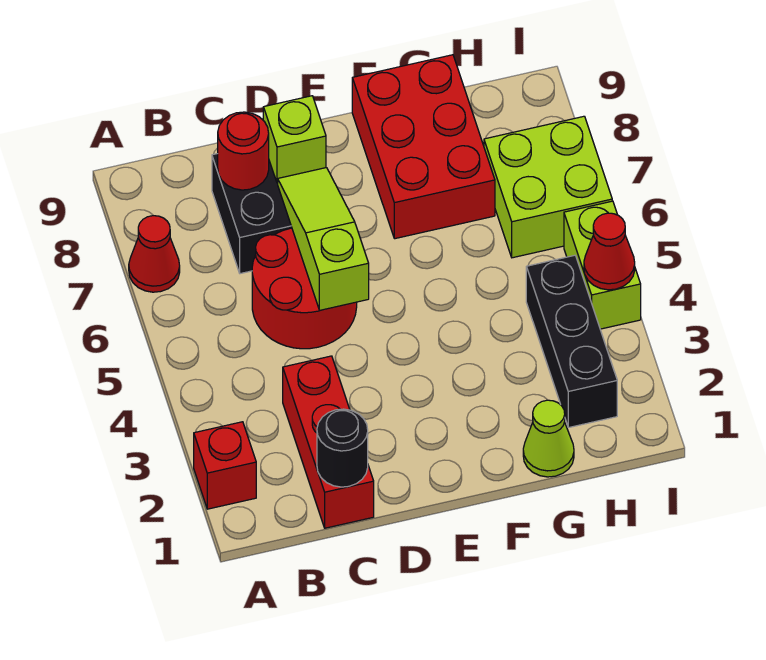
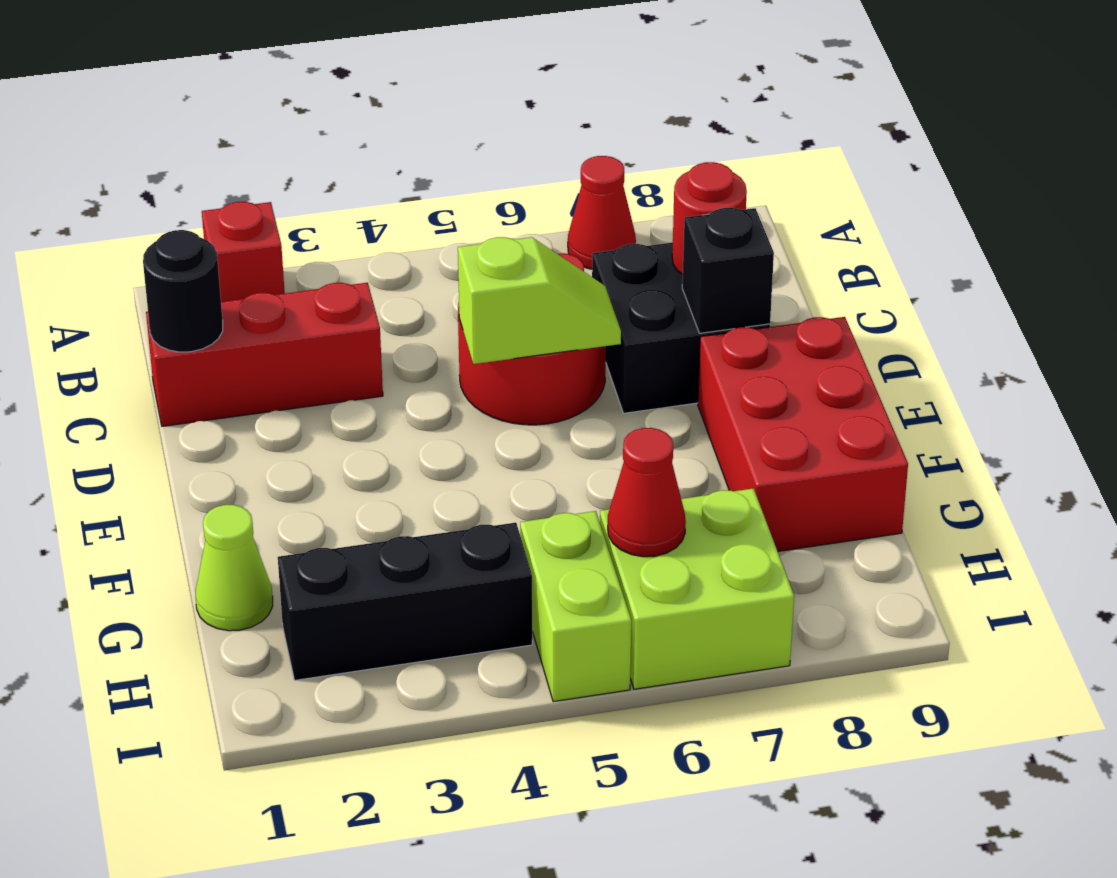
lime 1x3 slope [278,168,369,310] -> lime 1x2 slope [458,237,621,364]
lime 1x1 brick [263,96,326,183] -> black 1x1 brick [682,208,774,333]
red 2x3 brick [352,55,495,239] -> red 2x3 brick turned to [698,317,908,551]
lime 1x2 brick [564,201,641,329] -> lime 1x2 brick turned to [520,511,631,702]
red 1x1 cone [584,213,635,290] -> red 1x1 cone moved to [608,428,686,557]

